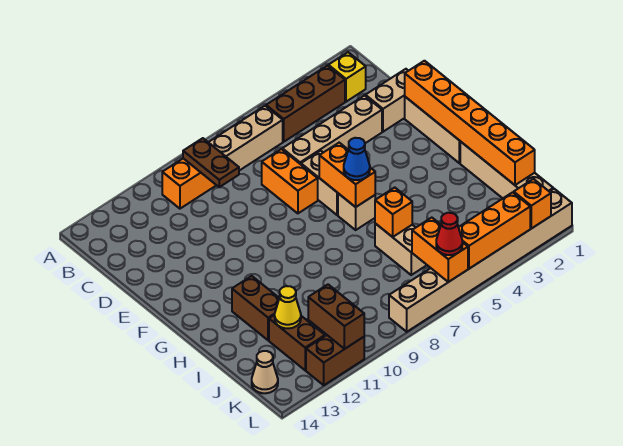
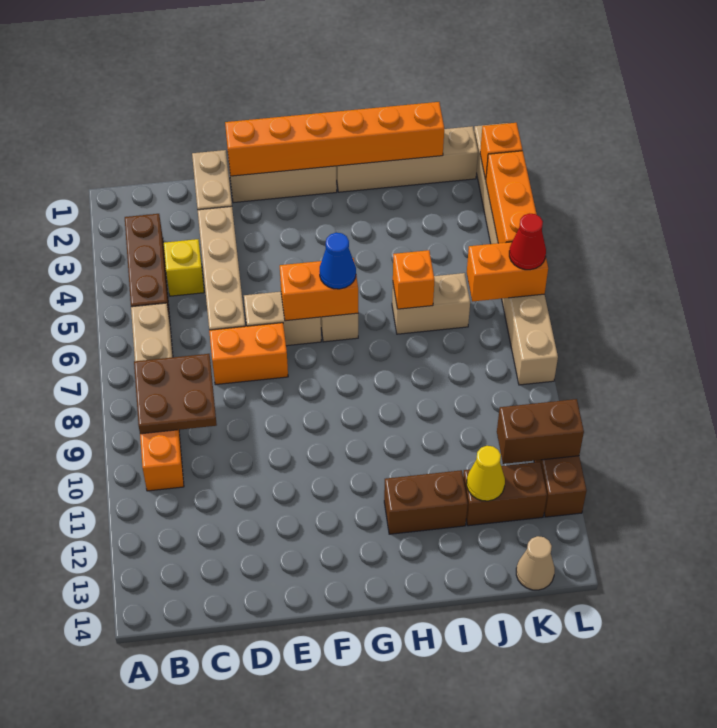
yellow 1x1 brick [328,52,366,102] -> yellow 1x1 brick moved to [164,239,204,296]
brown 1x2 plate [183,138,239,187] -> brown 2x2 plate [134,354,217,434]

